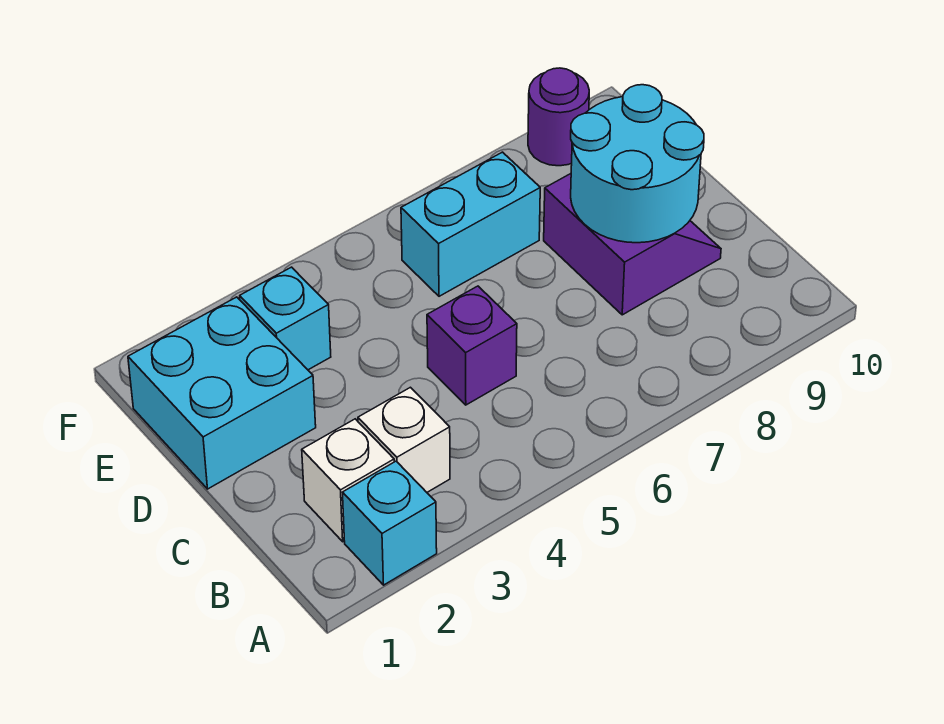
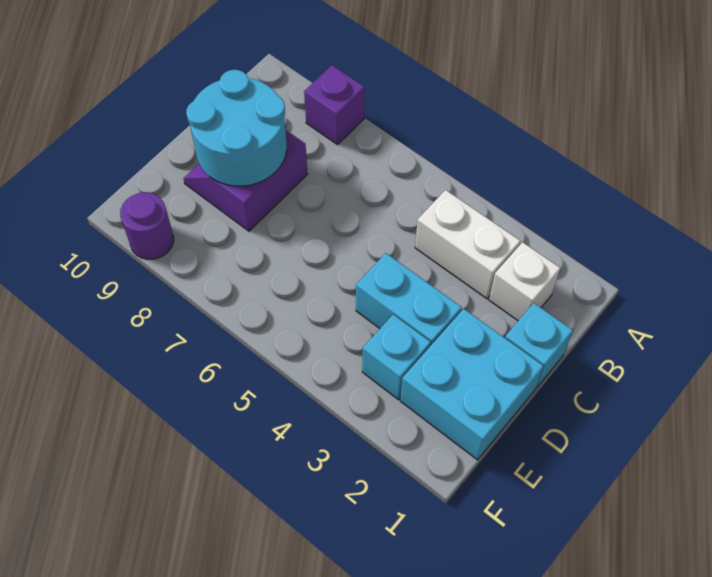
cyan 1x1 brick [343,461,437,585] -> cyan 1x1 brick moved to [505,303,573,388]
white 1x1 brick [358,387,450,492] -> white 1x2 brick [415,190,520,299]
purple 1x1 brick [427,286,517,405] -> purple 1x1 brick moved to [304,65,365,145]
cyan 1x2 brick [401,152,540,296] -> cyan 1x2 brick moved to [356,253,462,346]

